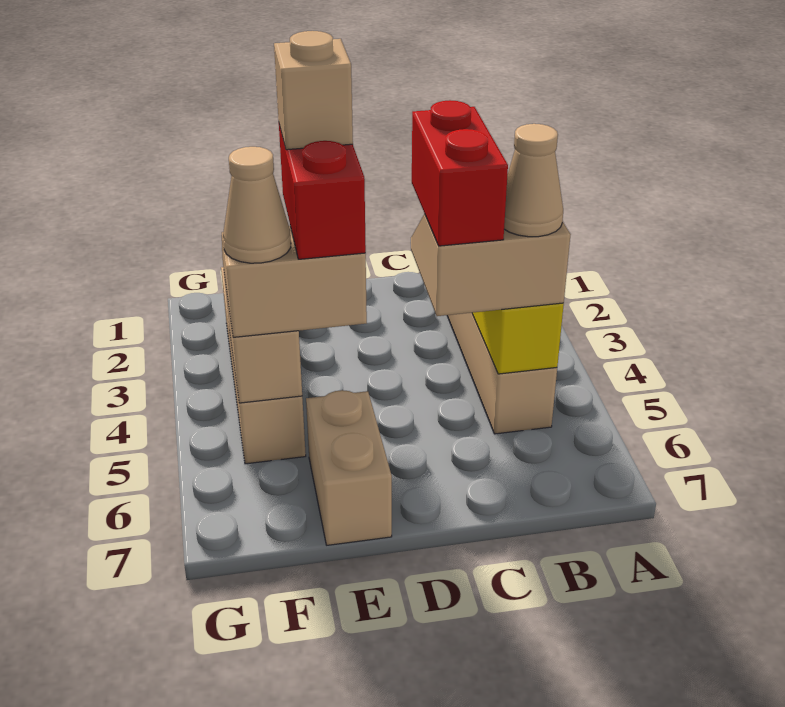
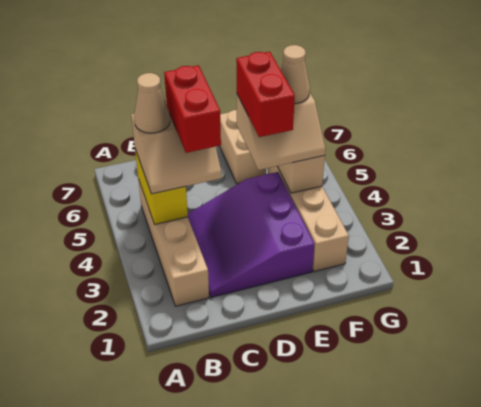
none -> purple 3x3 slope [188,172,315,297]
tan 1x1 brick [274,31,353,150] -> none

